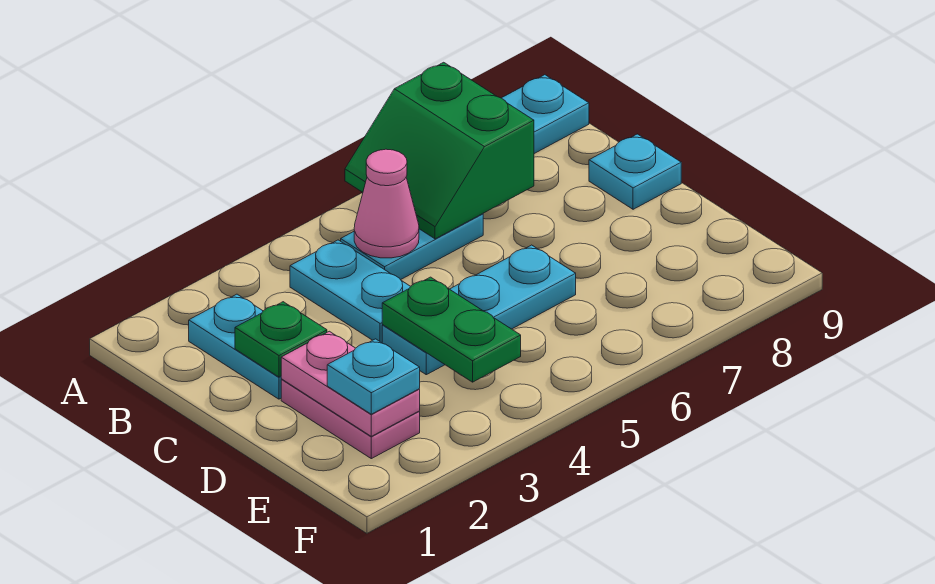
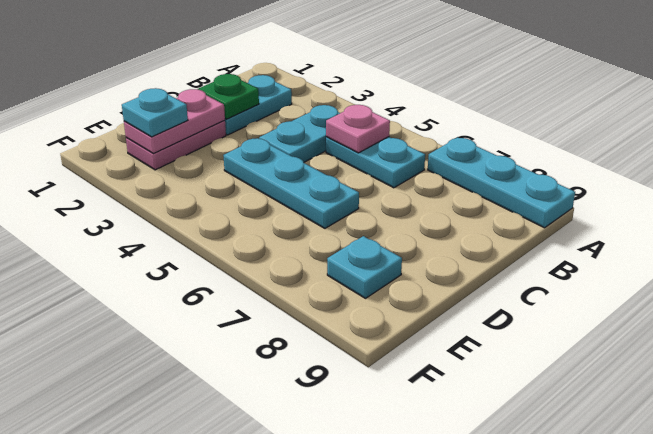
green 2x2 slope [345,62,534,239] -> none
pink 1x1 cone [354,149,419,258] -> pink 1x1 plate [326,105,390,153]
cyan 1x1 plate [589,134,681,209] -> cyan 1x1 plate moved to [327,236,402,298]
green 1x2 plate [382,277,521,382] -> none

